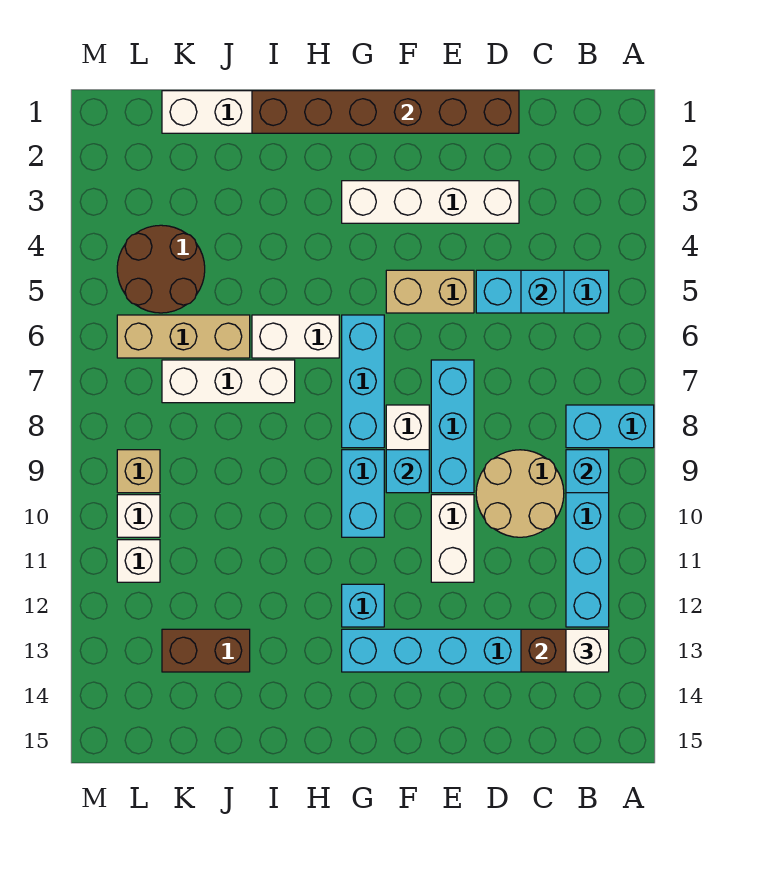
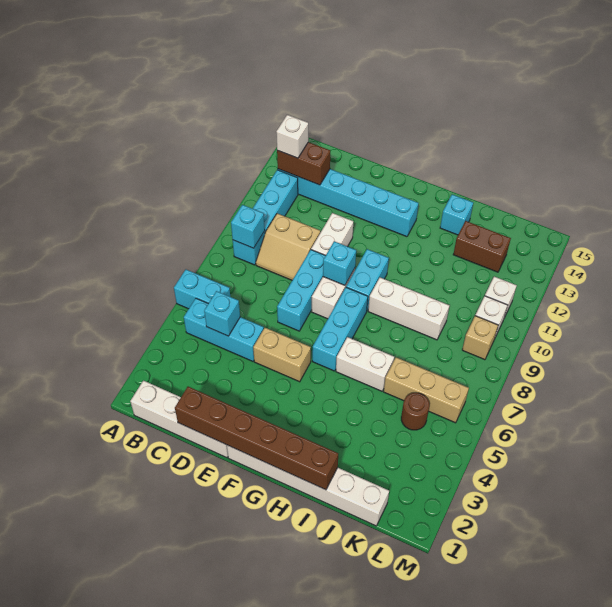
cyan 1x2 brick [566,405,654,448] -> cyan 1x2 brick moved to [174,270,230,309]
tan 2x2 round brick [476,450,564,537] -> tan 2x2 slope [256,213,320,280]
white 1x4 brick [342,181,519,223] -> white 1x4 brick moved to [130,381,228,458]
cyan 1x1 brick [342,584,384,627] -> cyan 1x1 brick moved to [440,194,473,235]
white 1x3 brick [162,360,295,403] -> white 1x3 brick moved to [368,278,449,340]
brown 2x2 round brick [117,225,205,313] -> brown 1x1 round brick [401,393,429,430]

